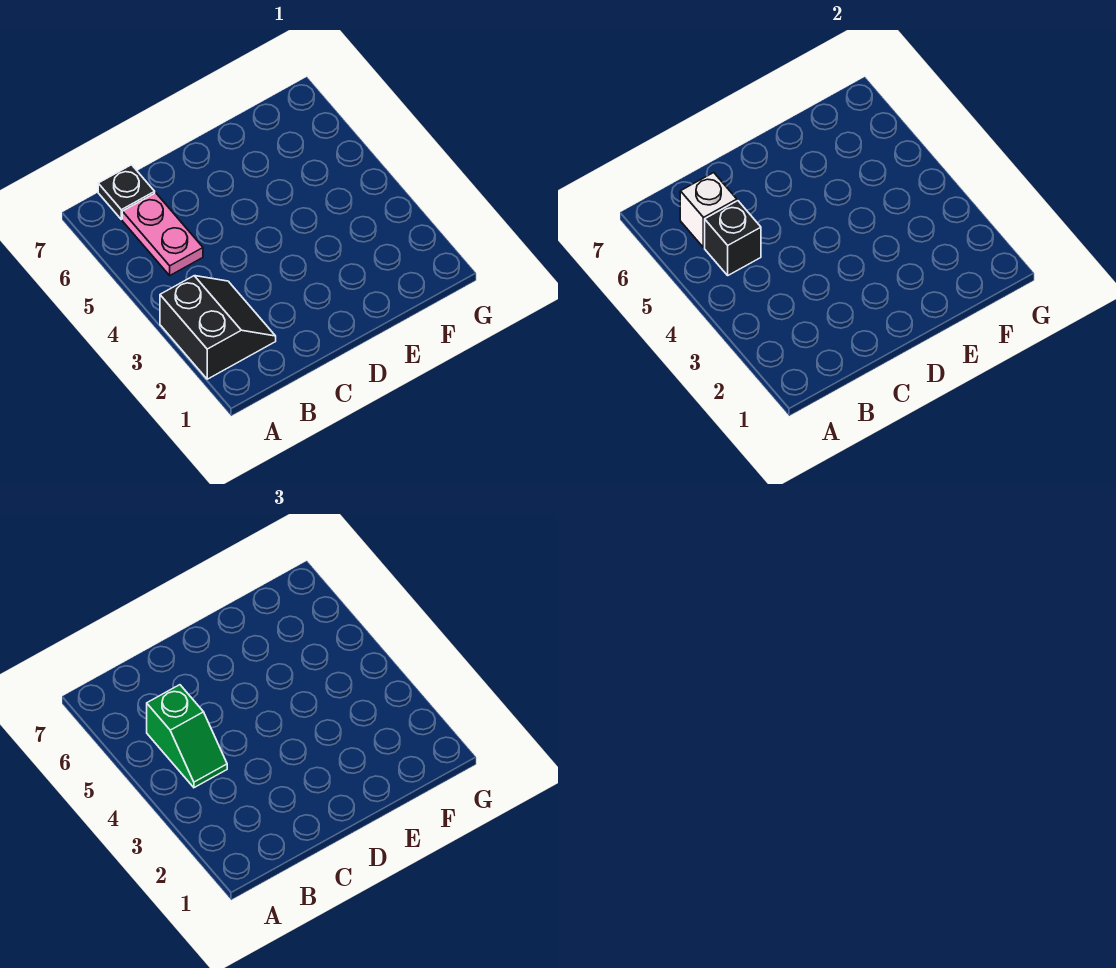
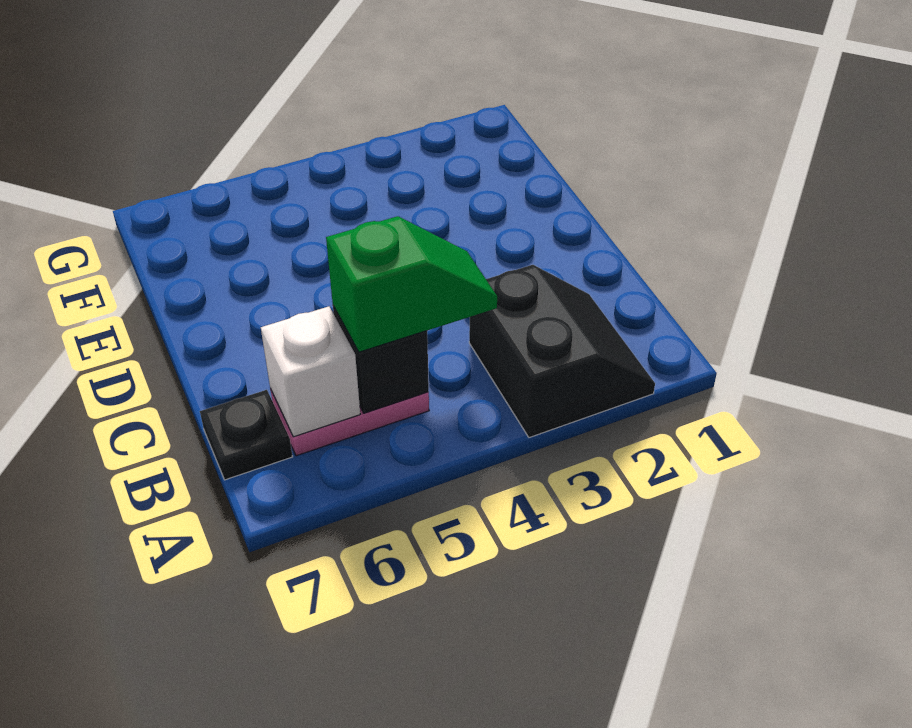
black 2x2 slope [160,276,276,379] -> black 2x2 slope turned to [469,265,655,438]

